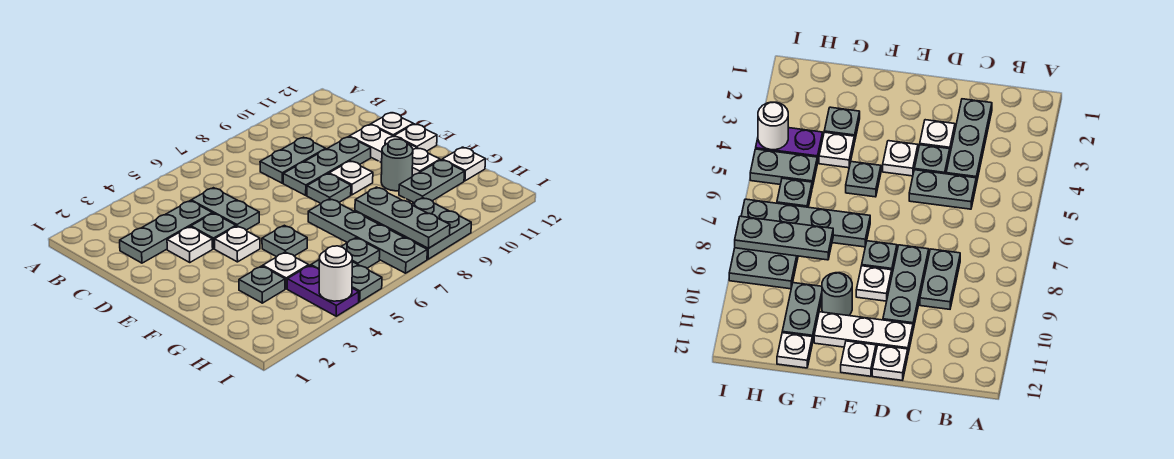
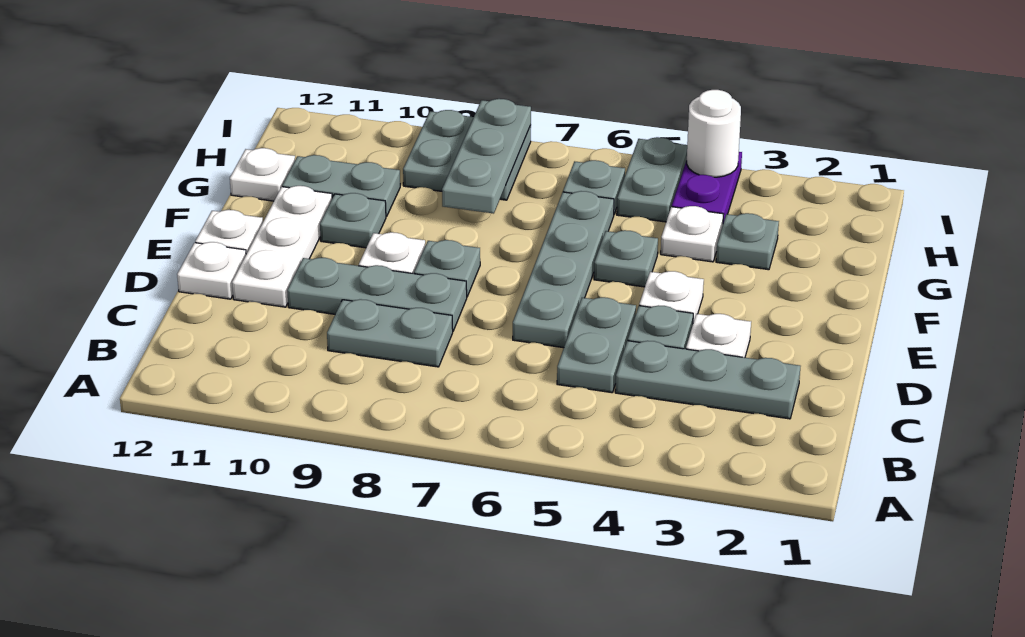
grey 1x4 plate [308,199,427,273] -> grey 1x4 plate moved to [513,191,614,348]
grey 1x1 round brick [381,139,413,191] -> grey 1x1 plate [320,193,386,248]

